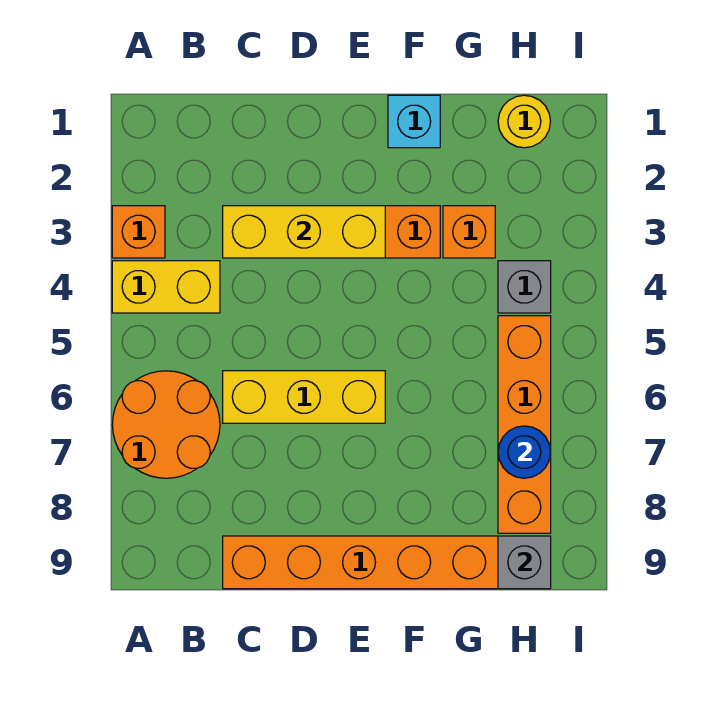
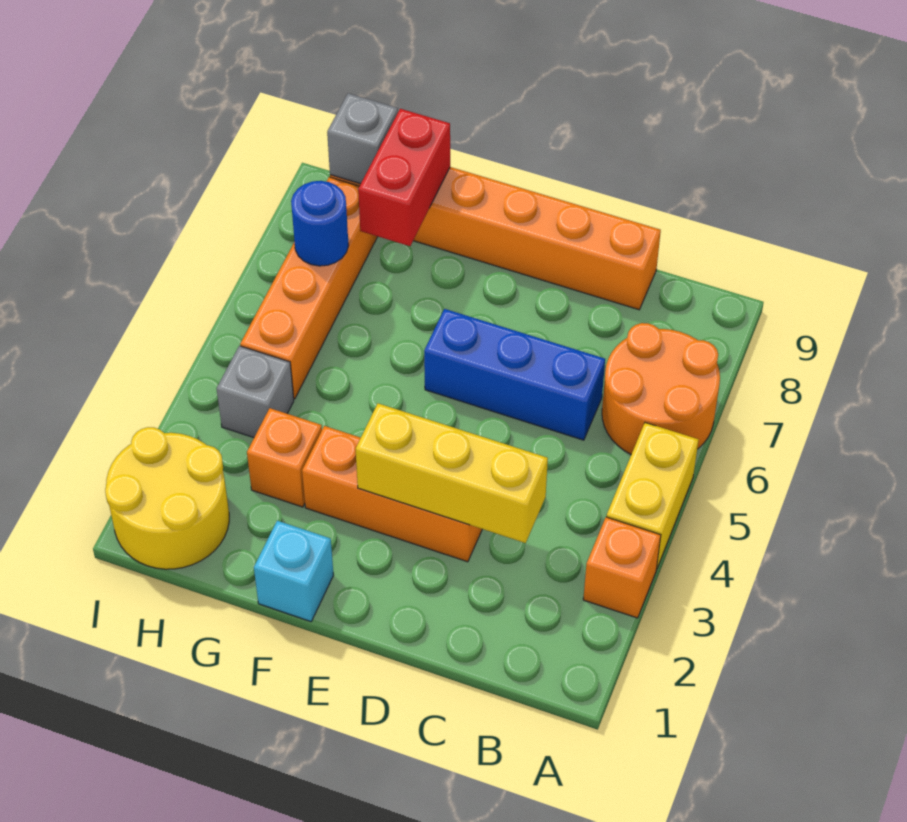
yellow 1x2 brick [112,261,220,313] -> yellow 1x2 brick turned to [606,423,699,569]
yellow 1x3 brick [223,371,385,423] -> blue 1x3 brick [424,309,605,440]
none -> red 1x2 brick [358,109,450,246]
yellow 1x1 round brick [498,95,551,148] -> yellow 2x2 round brick [105,427,229,569]

